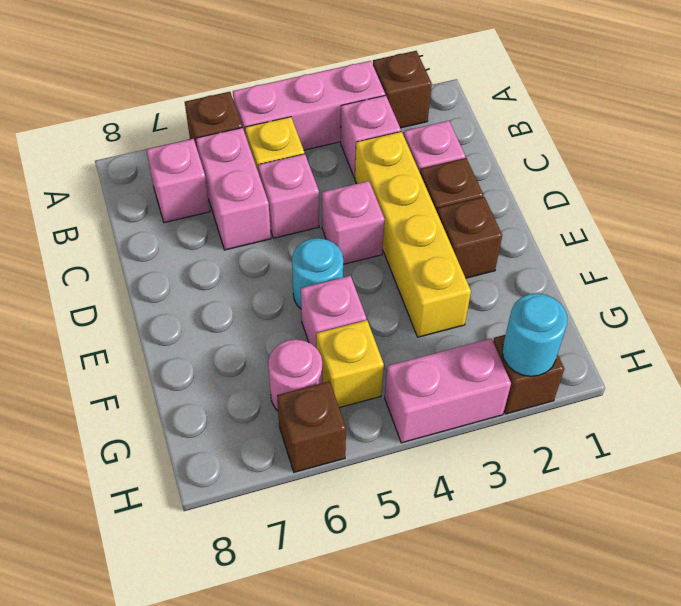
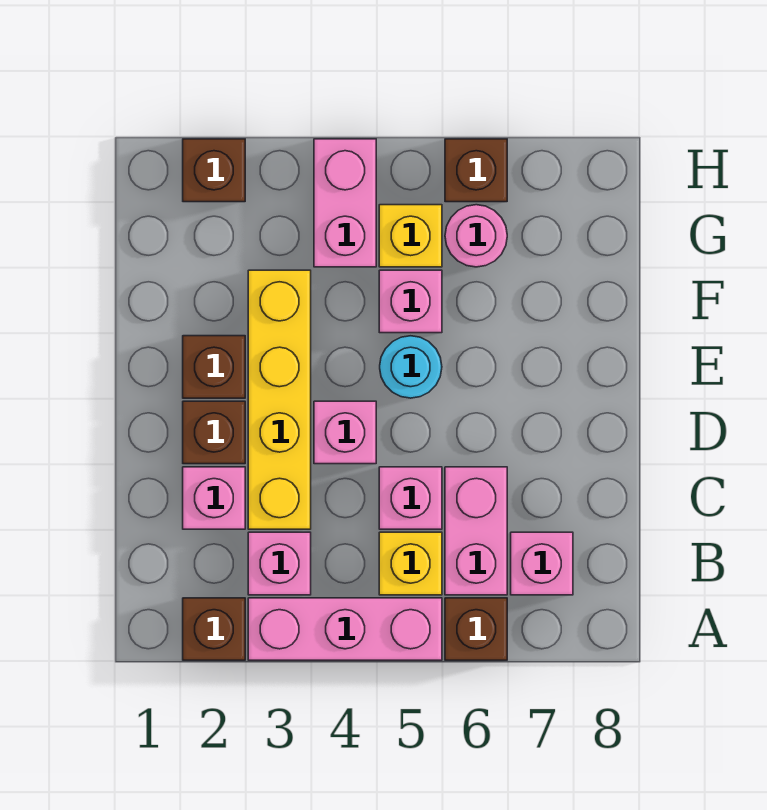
cyan 1x1 round brick [502,293,567,376] -> none
pink 1x2 brick [385,338,511,443] -> pink 1x2 brick turned to [314,139,376,267]

